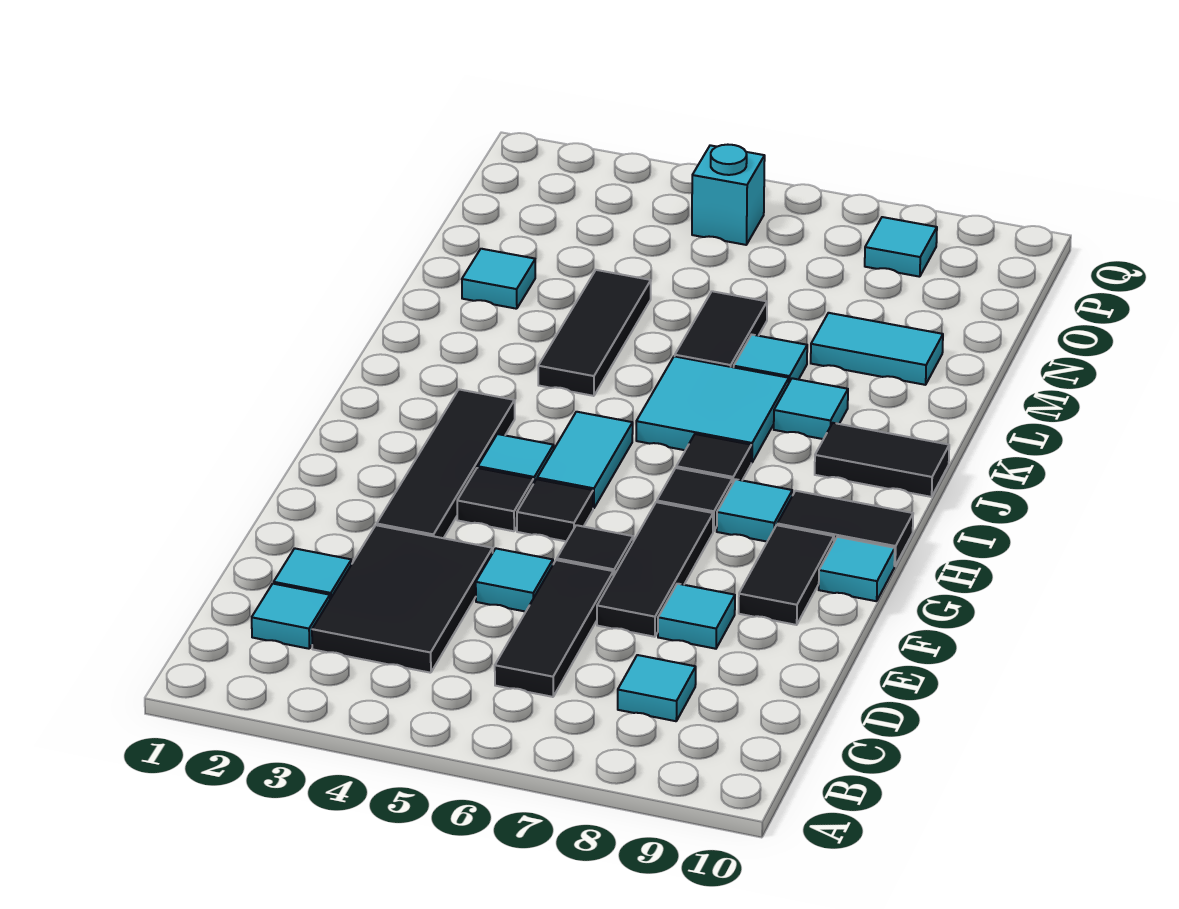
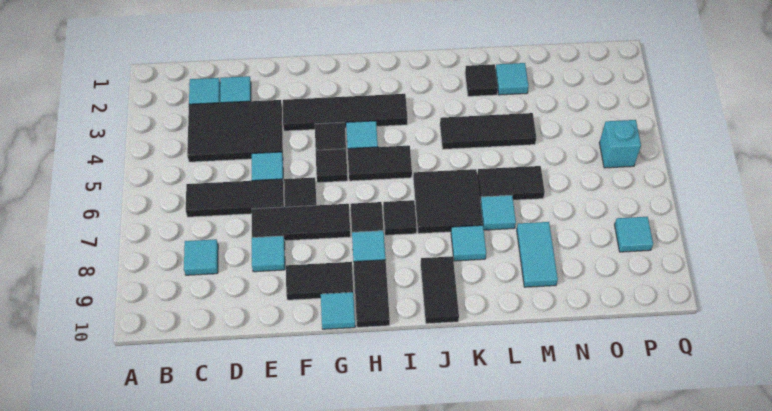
cyan 1x2 tile [537,412,633,508] -> black 1x2 tile [348,146,412,181]
cyan 2x2 tile [636,356,789,463] -> black 2x2 tile [413,169,483,234]
none -> black 1x1 tile [465,64,498,96]

